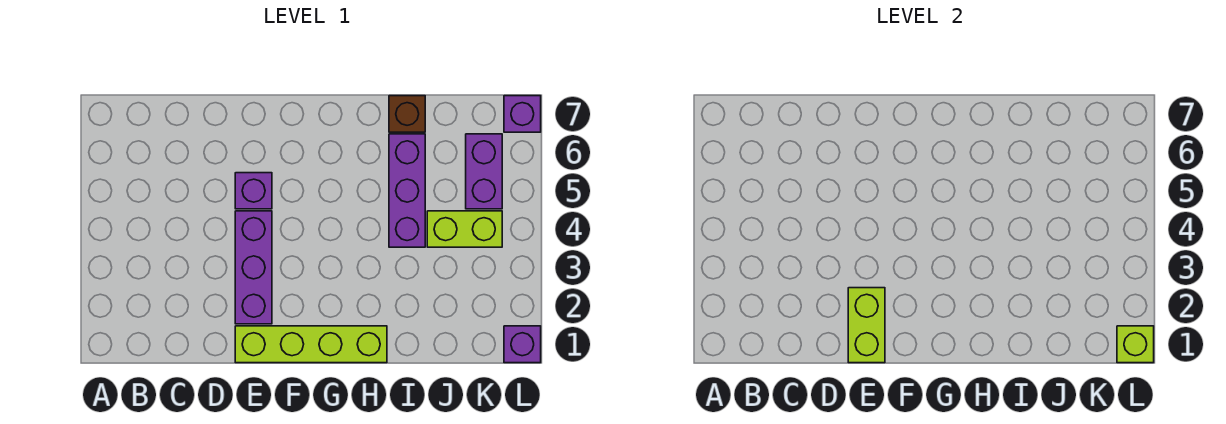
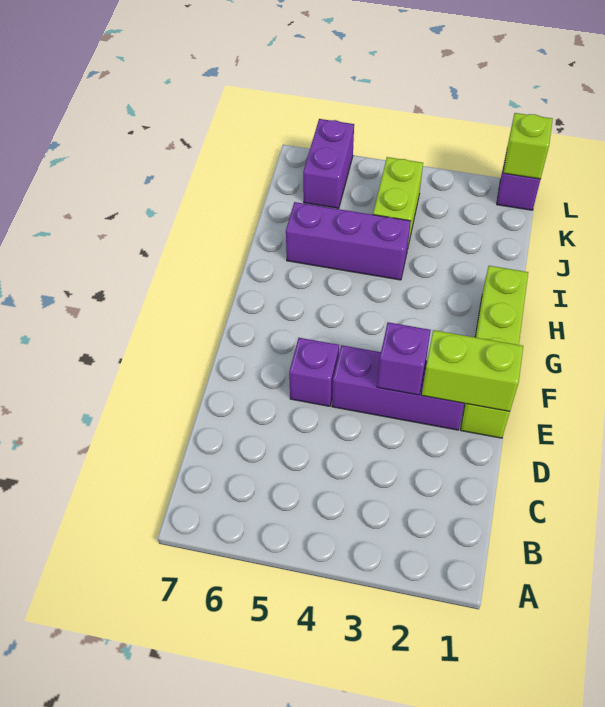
brown 1x1 brick [389,96,425,132] -> none
purple 1x2 brick [466,134,502,209] -> purple 1x2 brick turned to [303,119,354,209]
purple 1x1 brick [504,96,541,132] -> purple 1x1 brick moved to [377,322,431,395]

